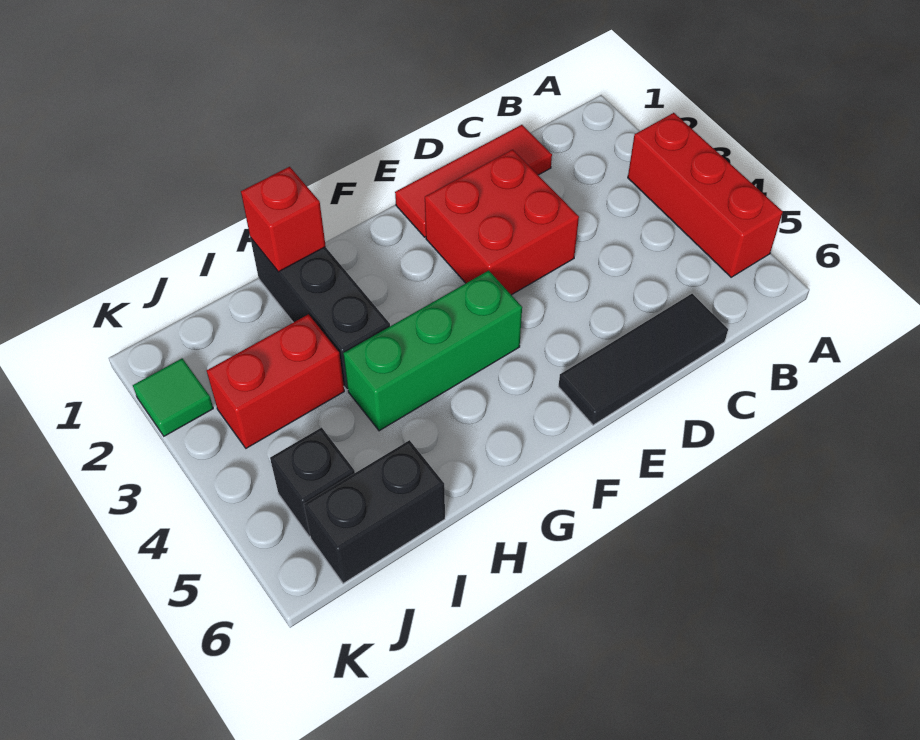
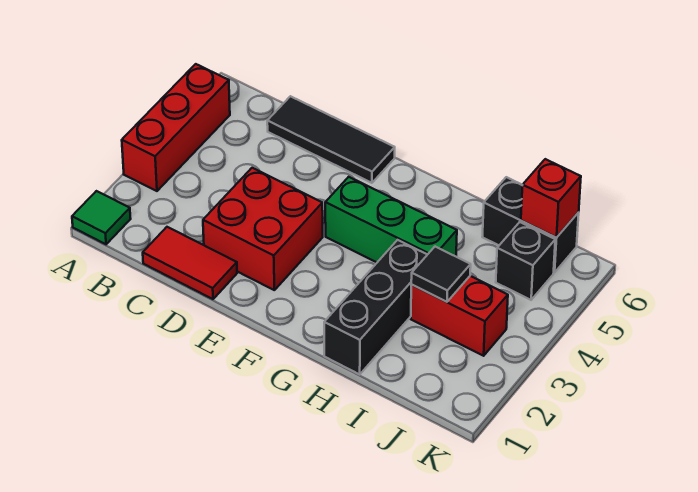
red 1x3 tile [395,125,552,237] -> red 1x2 tile [143,227,237,299]
red 1x1 brick [241,167,326,272] -> red 1x1 brick moved to [521,159,581,238]
none -> black 1x1 tile [411,247,471,302]
green 1x1 tile [133,358,213,436] -> green 1x1 tile moved to [72,191,131,244]

